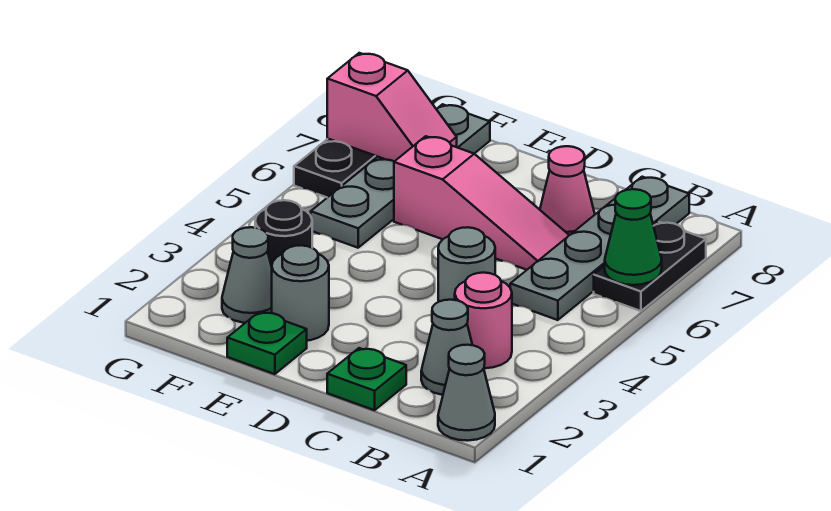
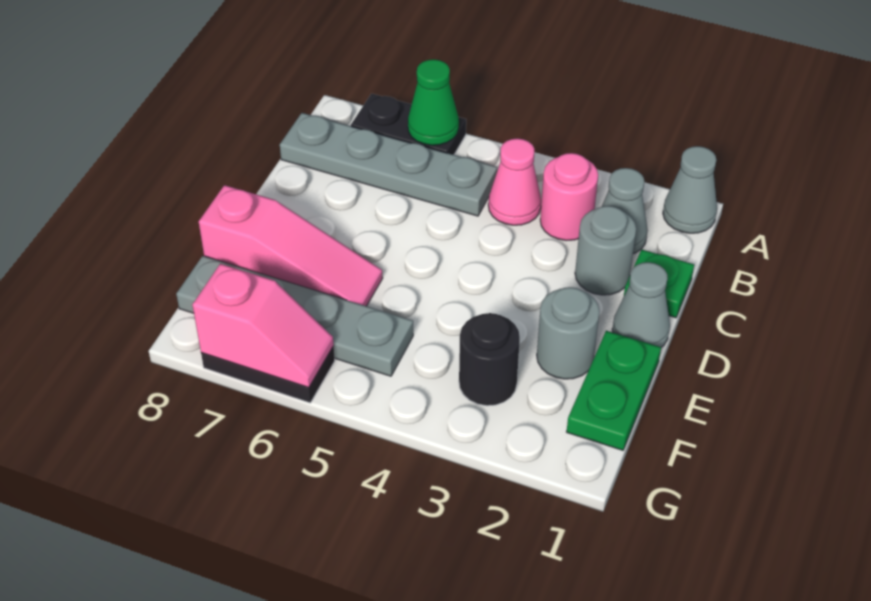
grey 1x1 round brick [438,227,495,302] -> grey 1x1 round brick moved to [575,206,636,295]
pink 1x3 slope [394,136,569,270] -> pink 1x3 slope turned to [199,185,383,306]
pink 1x1 cone [540,146,595,235] -> pink 1x1 cone moved to [488,138,541,225]
green 1x1 plate [227,312,307,374] -> green 1x2 plate [567,331,661,450]
grey 1x1 cone [222,227,272,323] -> grey 1x1 cone moved to [612,262,670,347]
pink 1x2 slope [327,53,457,161] -> pink 1x2 slope turned to [193,264,334,388]

